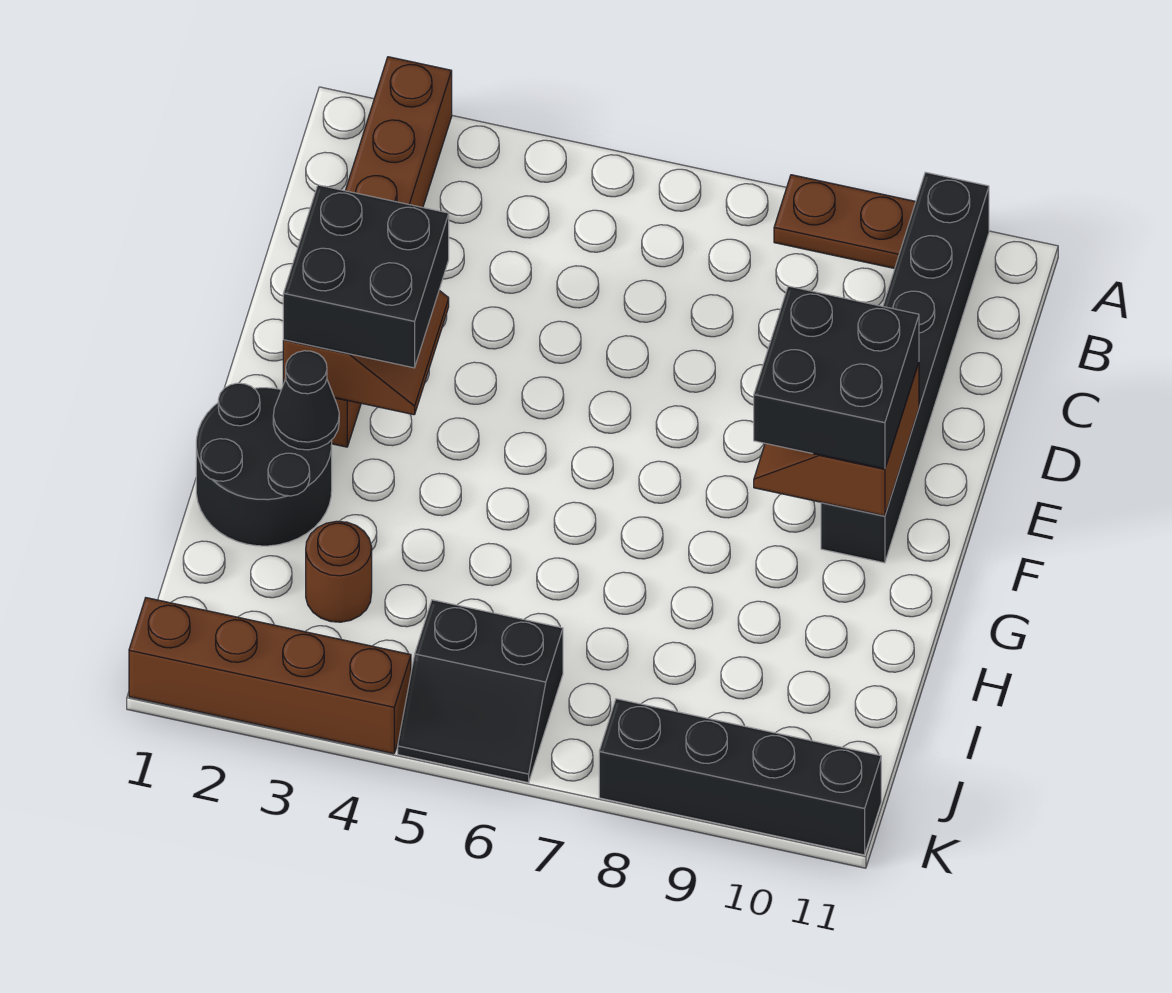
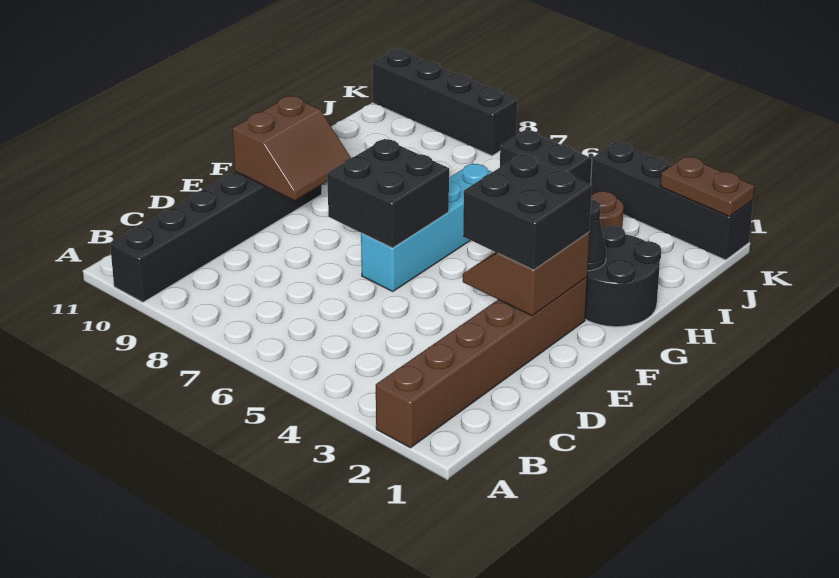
brown 1x2 plate [774,175,916,269] -> brown 1x2 plate moved to [660,156,754,216]
none -> cyan 1x4 brick [361,163,492,292]
black 2x2 brick [754,286,919,469] -> black 2x2 brick moved to [327,139,449,248]
brown 1x4 brick [129,598,411,754] -> black 1x4 brick [591,142,753,260]

